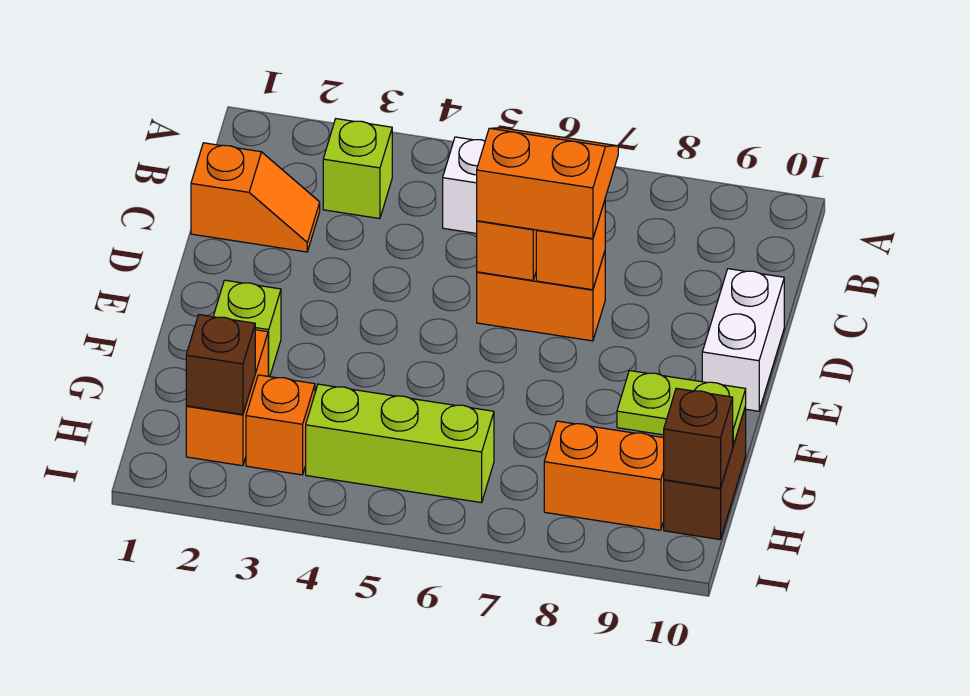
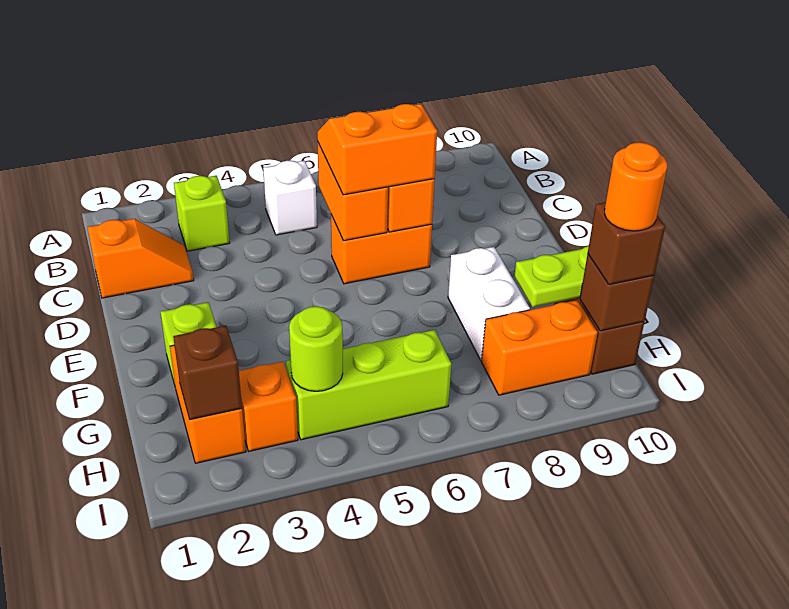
white 1x2 brick [702,269,784,411] -> white 1x2 brick moved to [448,247,530,360]
none -> lime 1x1 round brick [289,306,343,391]
none -> brown 1x1 brick [588,202,665,285]
none -> orange 1x1 round brick [605,142,667,231]

